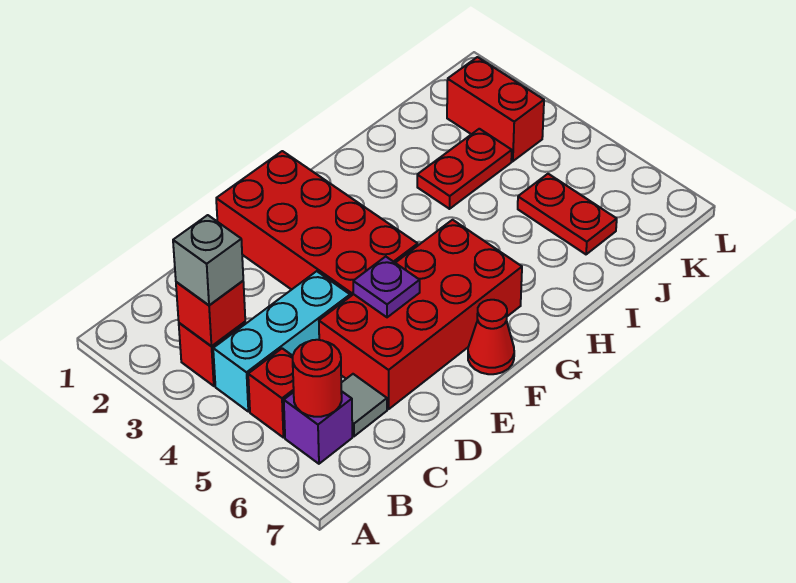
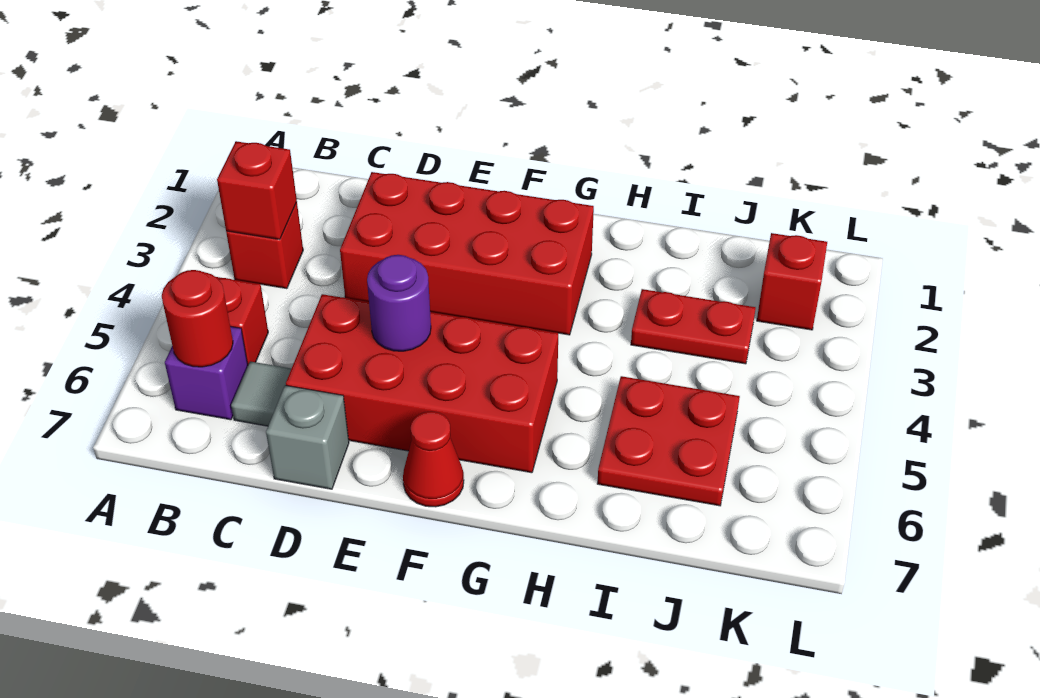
grey 1x1 brick [173,215,243,305] -> grey 1x1 brick moved to [266,385,349,489]
cyan 1x3 brick [213,271,350,412] -> none
red 2x4 brick [216,151,418,297] -> red 2x4 brick turned to [340,172,594,335]
purple 1x1 plate [353,257,420,317] -> purple 1x1 round brick [367,255,431,351]
red 1x2 plate [518,174,617,254] -> red 2x2 plate [597,376,740,506]
red 1x2 brick [447,57,544,161] -> red 1x1 brick [757,233,827,330]

